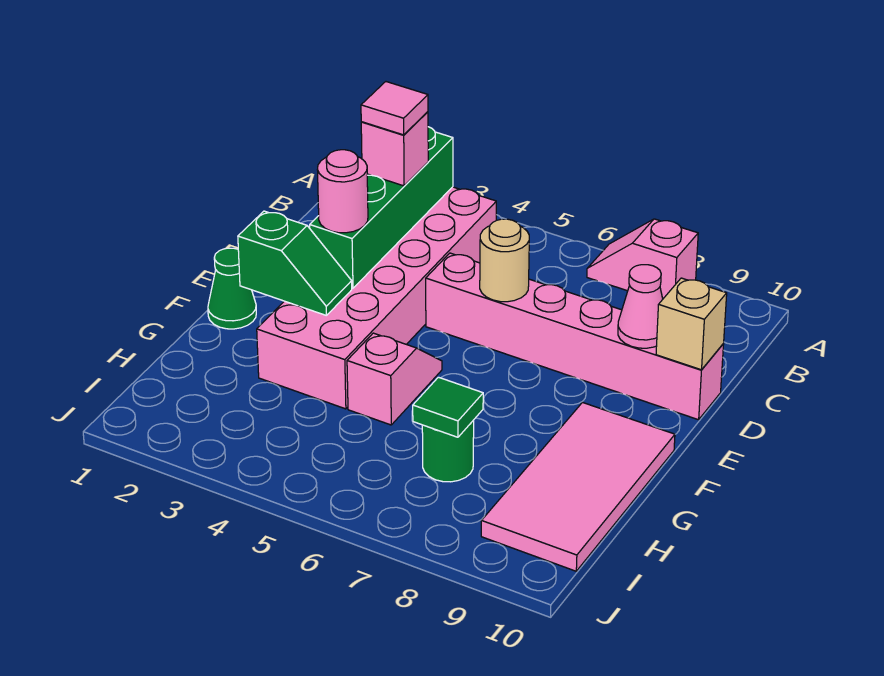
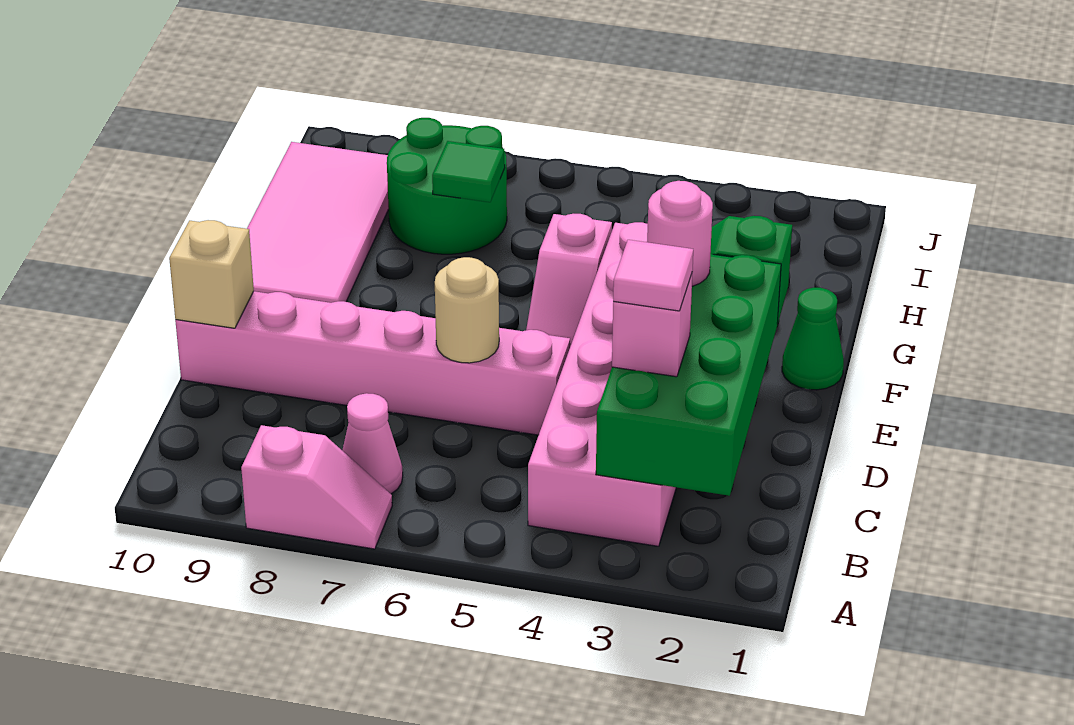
green 1x4 brick [310,127,453,288] -> green 2x4 brick [596,254,781,496]
pink 1x1 cone [618,265,663,348] -> pink 1x1 cone moved to [342,393,403,494]
green 1x1 round brick [422,420,474,482] -> green 2x2 round brick [387,118,507,254]

